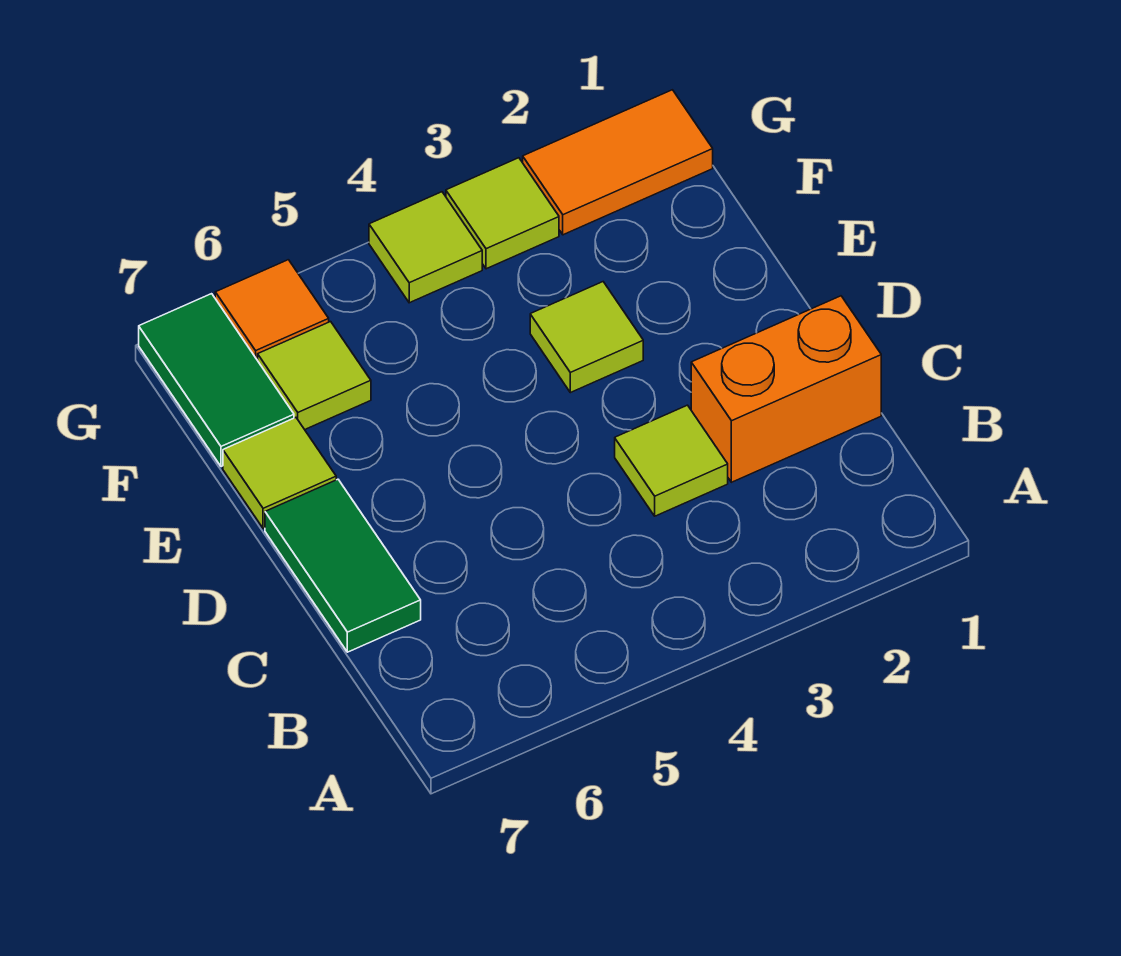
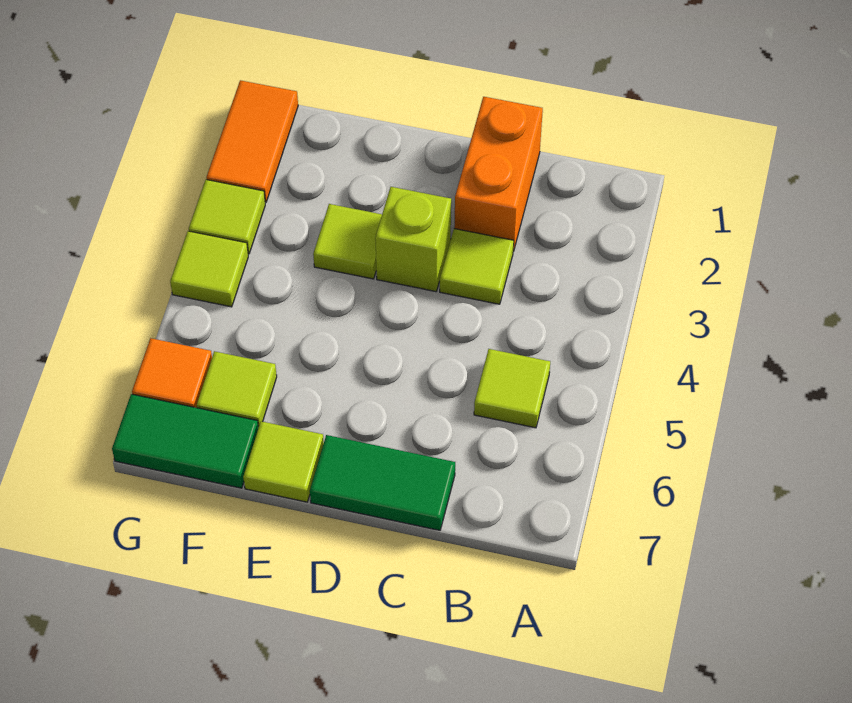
none -> lime 1x1 tile [474,349,550,428]
none -> lime 1x1 brick [375,187,451,292]

